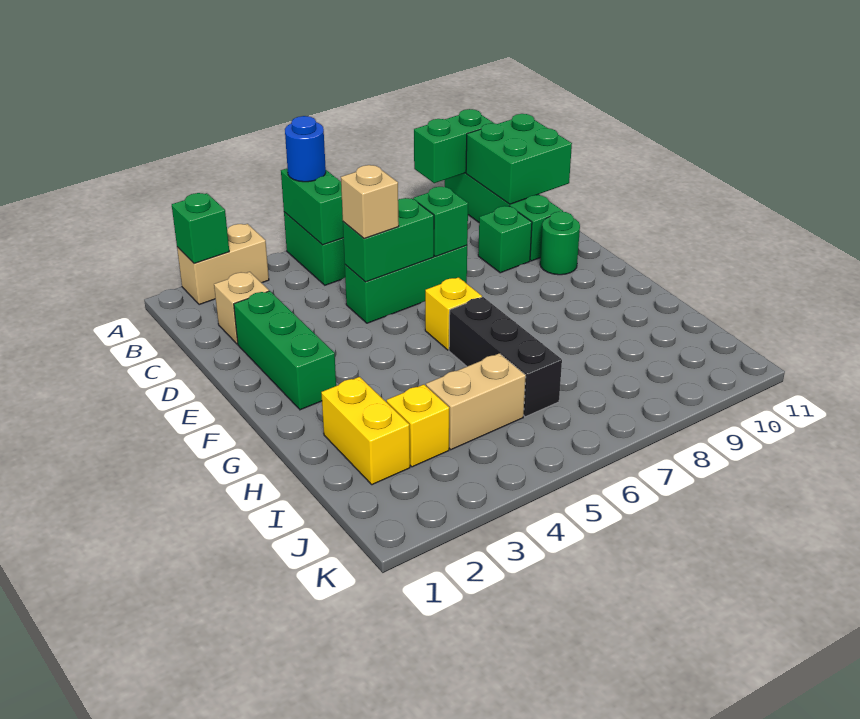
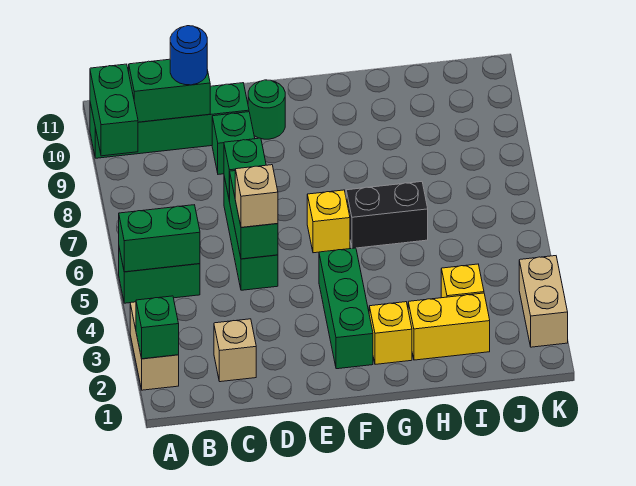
blue 1x1 round brick [285,116,326,182] -> blue 1x1 round brick moved to [170,26,207,85]
green 2x2 brick [466,114,572,204] -> green 1x2 brick [129,59,210,122]
green 1x3 brick [234,291,336,410] -> green 1x3 brick turned to [319,248,373,369]
none -> yellow 1x1 brick [369,302,412,364]
black 1x3 brick [449,297,562,417] -> black 1x2 brick [346,182,428,248]
tan 1x2 brick [426,353,526,450] -> tan 1x2 brick moved to [519,256,568,347]

